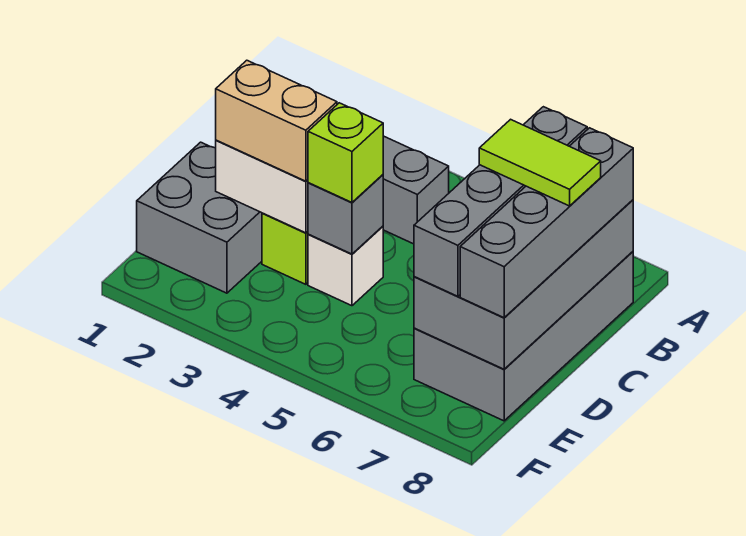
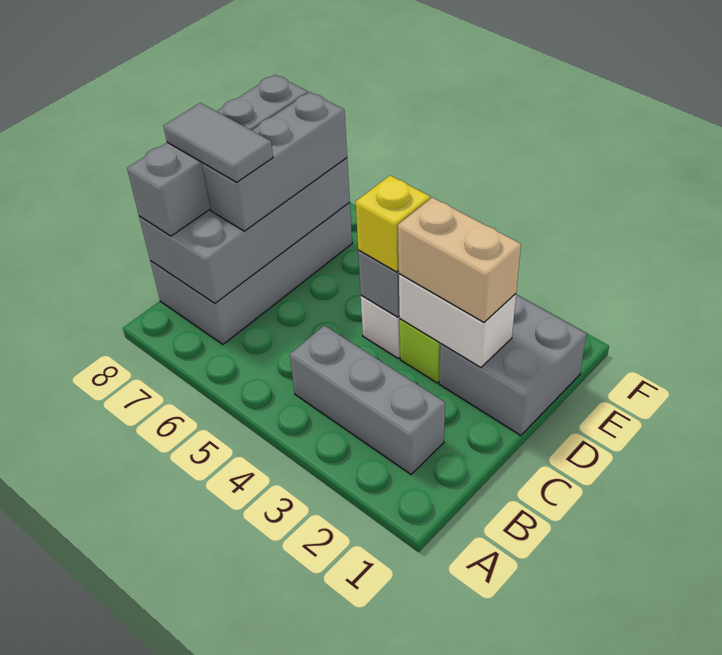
grey 1x4 brick [414,107,587,296] -> grey 1x3 brick [202,92,347,231]
lime 1x2 tile [479,119,601,206] -> grey 1x2 tile [164,103,273,182]
lime 1x1 brick [308,103,383,202] -> yellow 1x1 brick [356,176,430,272]

